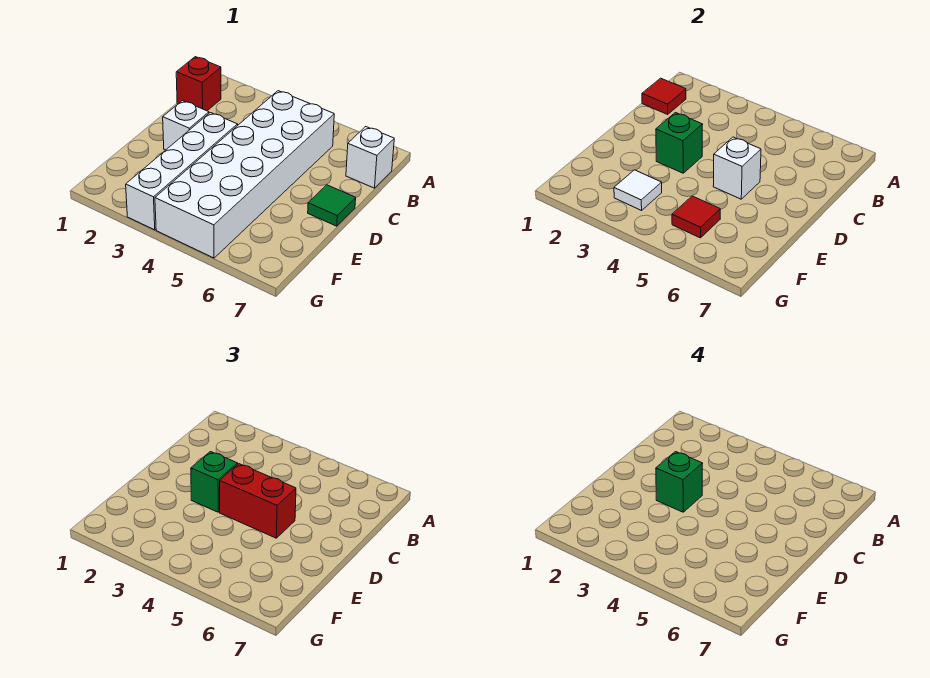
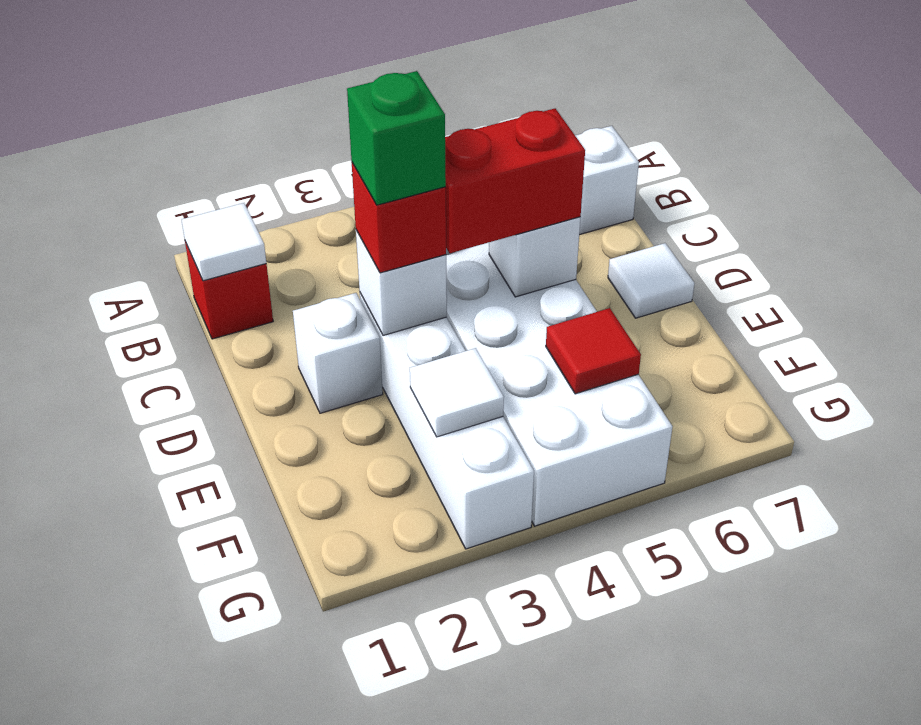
red 1x1 tile [642,78,686,114] -> white 1x1 tile [182,203,266,281]
green 1x1 brick [656,113,703,173] -> white 1x1 brick [356,230,447,336]
green 1x1 brick [191,452,238,512] -> red 1x1 brick [352,163,446,273]
green 1x1 tile [308,185,356,226] -> white 1x1 tile [608,243,694,318]

